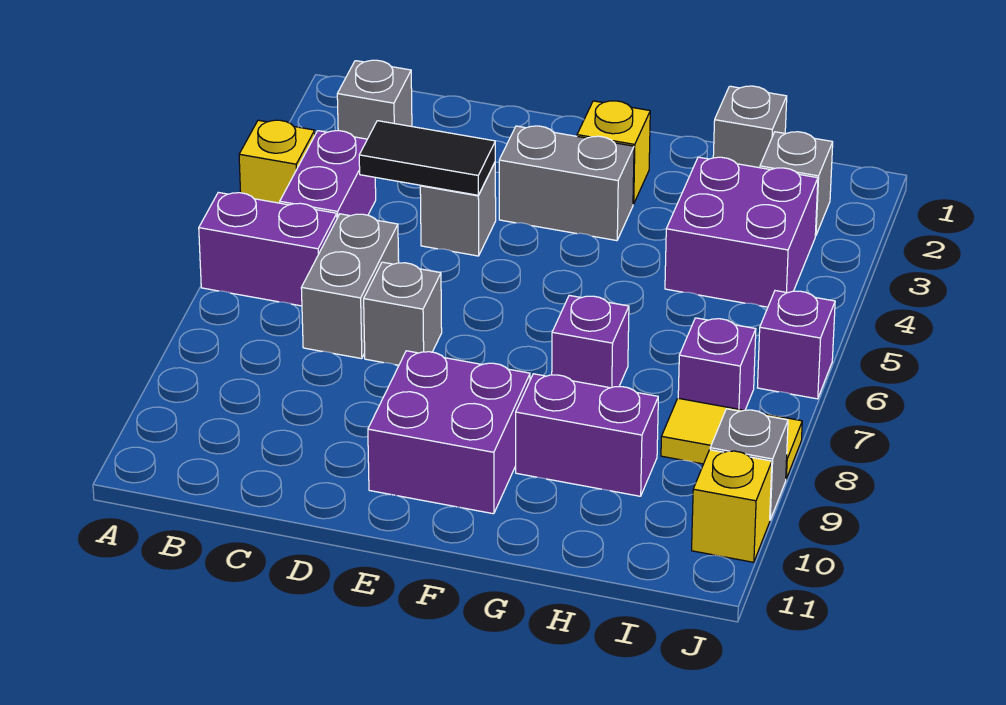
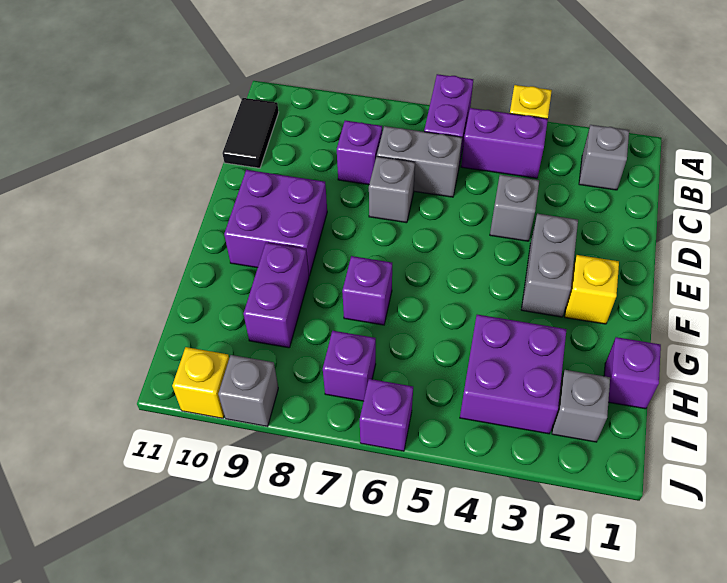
black 1x2 tile [359,121,495,195] -> black 1x2 tile moved to [222,98,279,168]
none -> purple 1x1 brick [337,121,382,185]
grey 1x1 brick [713,86,787,168] -> purple 1x1 brick [604,337,661,409]
yellow 1x2 tile [661,398,802,479] -> none

